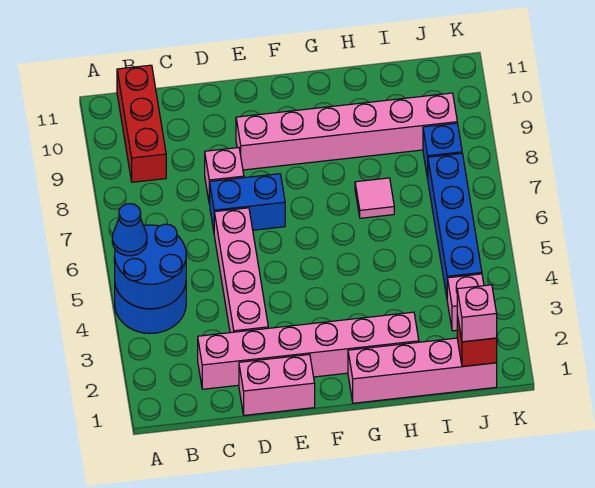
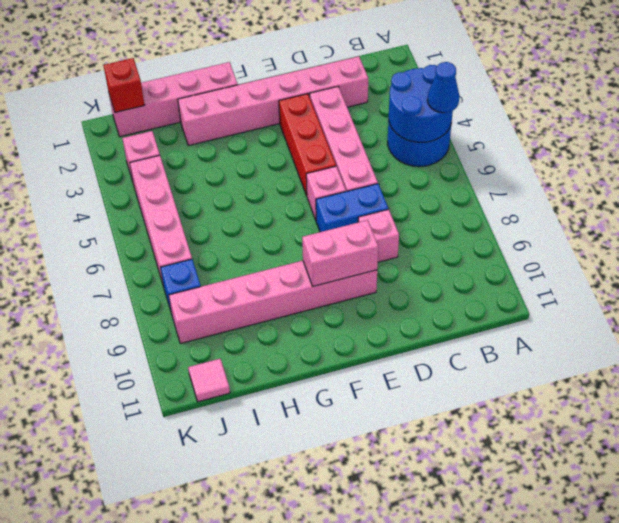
red 1x3 brick [117,65,166,182] -> red 1x3 brick moved to [279,94,336,196]
pink 1x2 brick [239,355,315,415] -> pink 1x2 brick moved to [302,220,378,286]
pink 1x1 tile [355,178,394,218] -> pink 1x1 tile moved to [188,359,230,402]
pink 1x1 brick [457,285,497,342] -> pink 1x1 brick moved to [306,166,346,220]
blue 1x4 brick [428,153,482,296] -> pink 1x4 brick [130,155,192,283]

